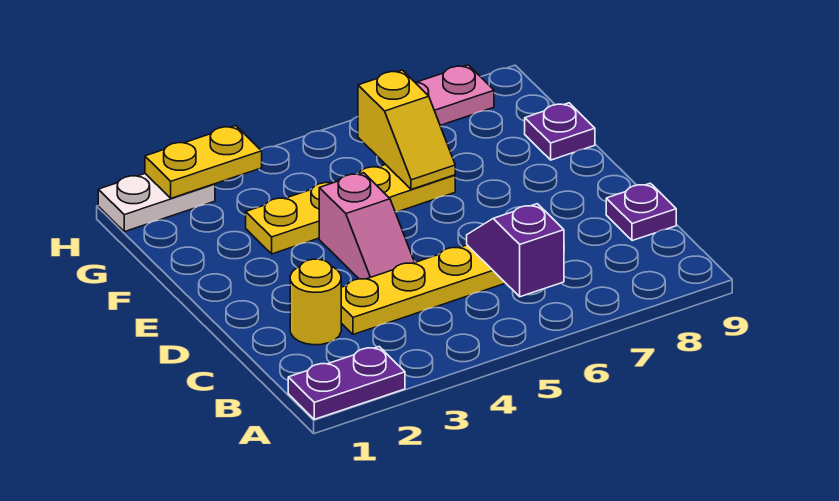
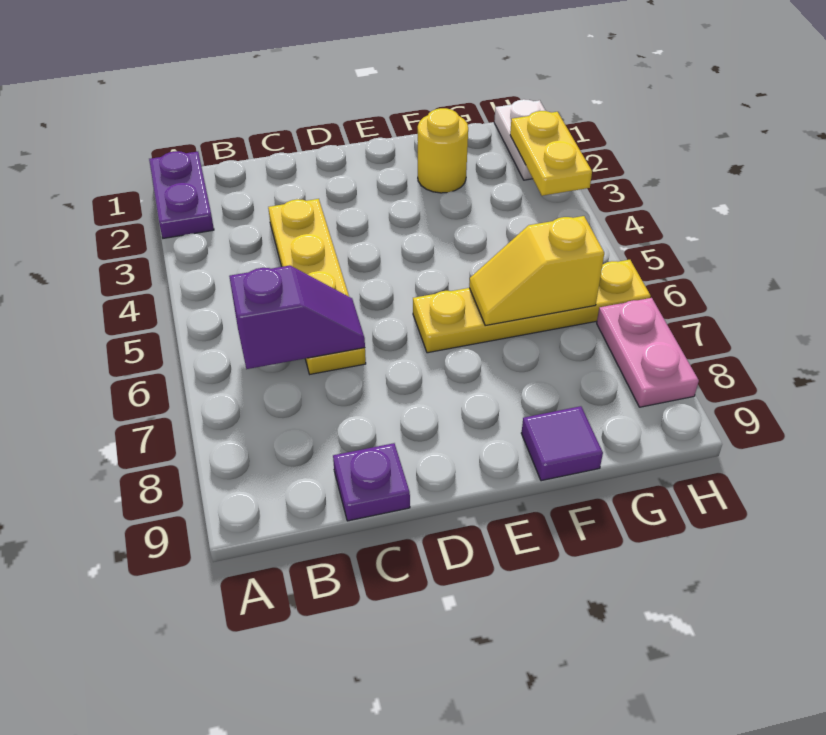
yellow 1x1 round brick [290,259,341,345] -> yellow 1x1 round brick moved to [418,108,468,193]
pink 1x2 slope [319,173,415,279] -> none
yellow 1x4 plate [246,165,455,254] -> yellow 1x4 plate turned to [413,260,651,353]
purple 1x1 plate [525,103,595,160] -> purple 1x1 tile [521,406,603,481]

